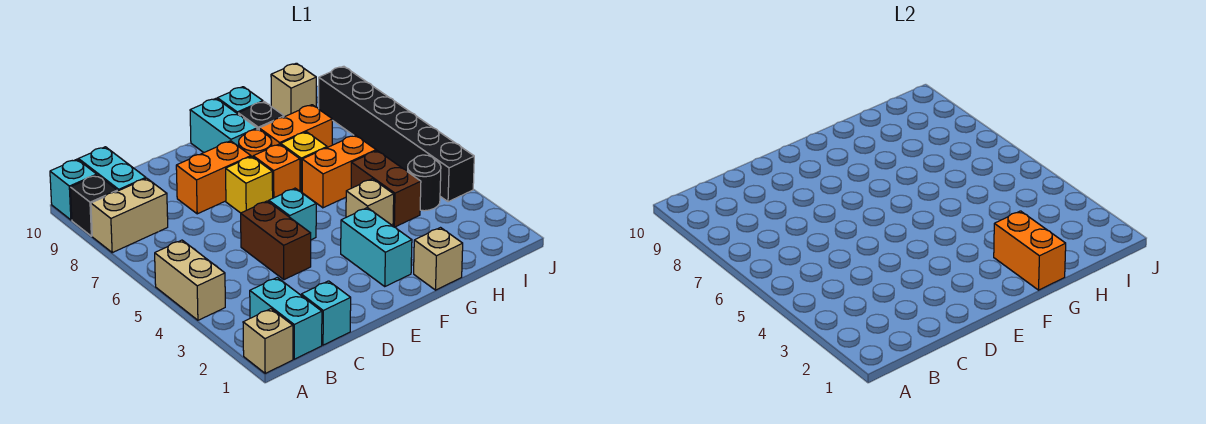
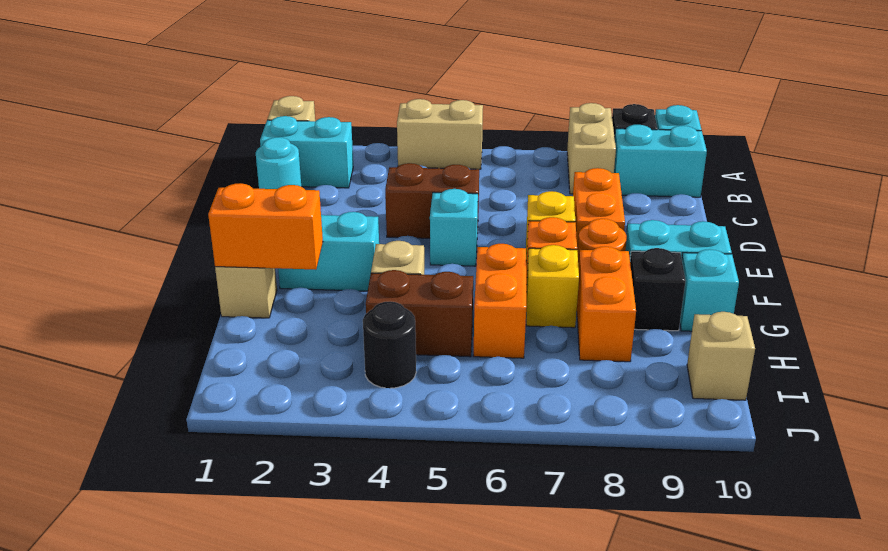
cyan 1x1 brick [301,281,351,345] -> cyan 1x1 round brick [256,137,301,189]
black 1x6 brick [319,66,474,202] -> none

